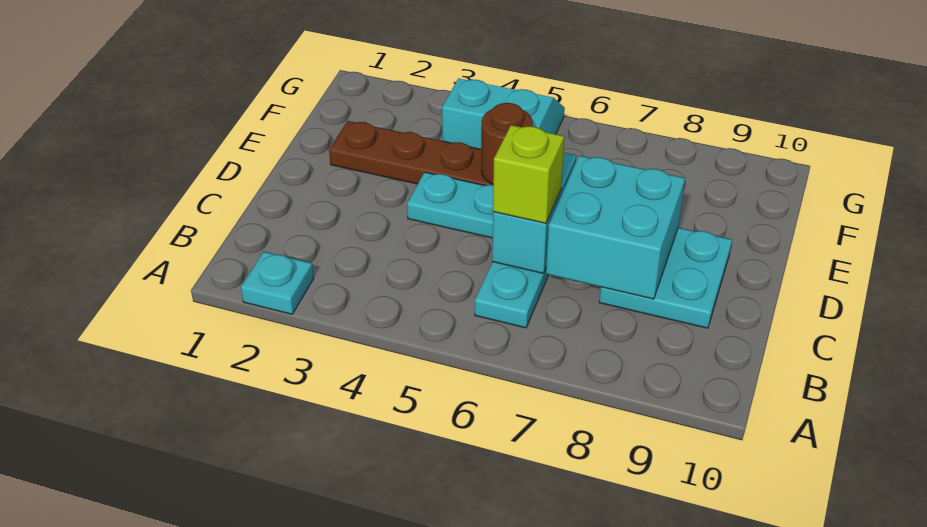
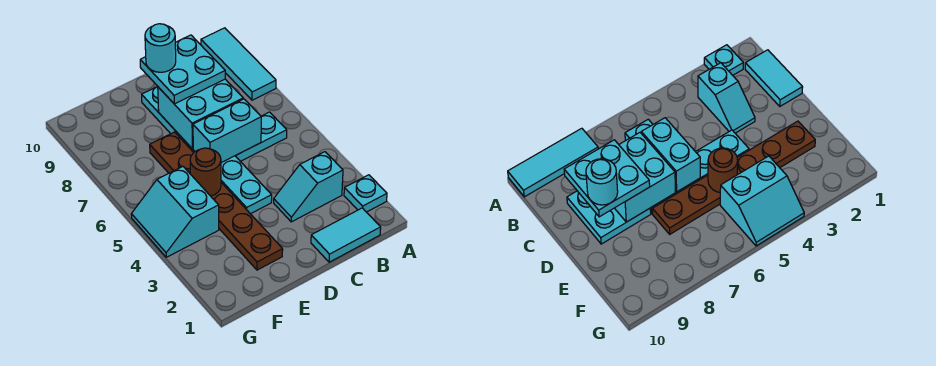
none -> cyan 1x3 tile [201,28,276,100]
none -> cyan 1x2 tile [311,208,381,262]
none -> cyan 1x2 slope [274,152,343,222]
lime 1x1 brick [493,125,564,223] -> none
none -> cyan 2x2 plate [140,35,225,104]
none -> cyan 1x1 round brick [145,24,176,72]

